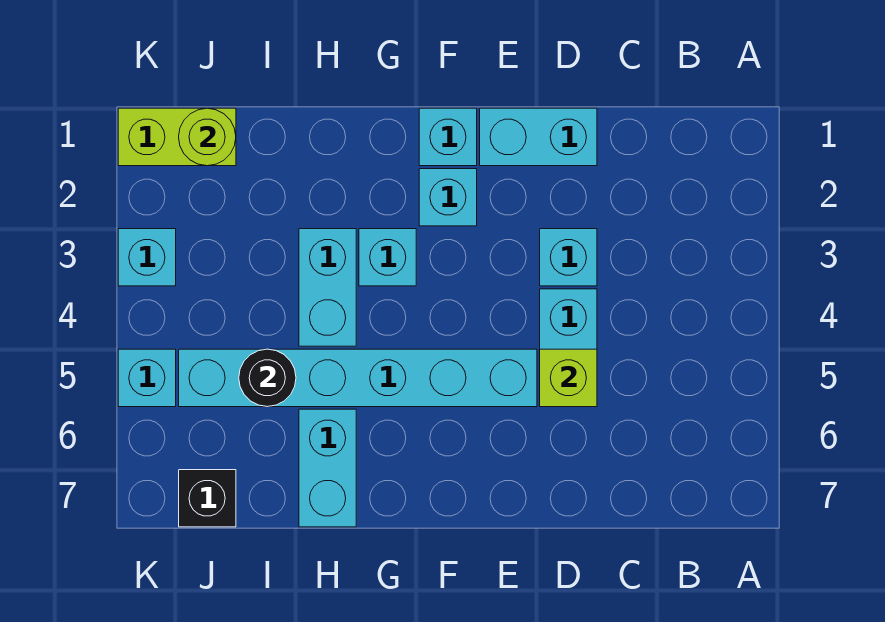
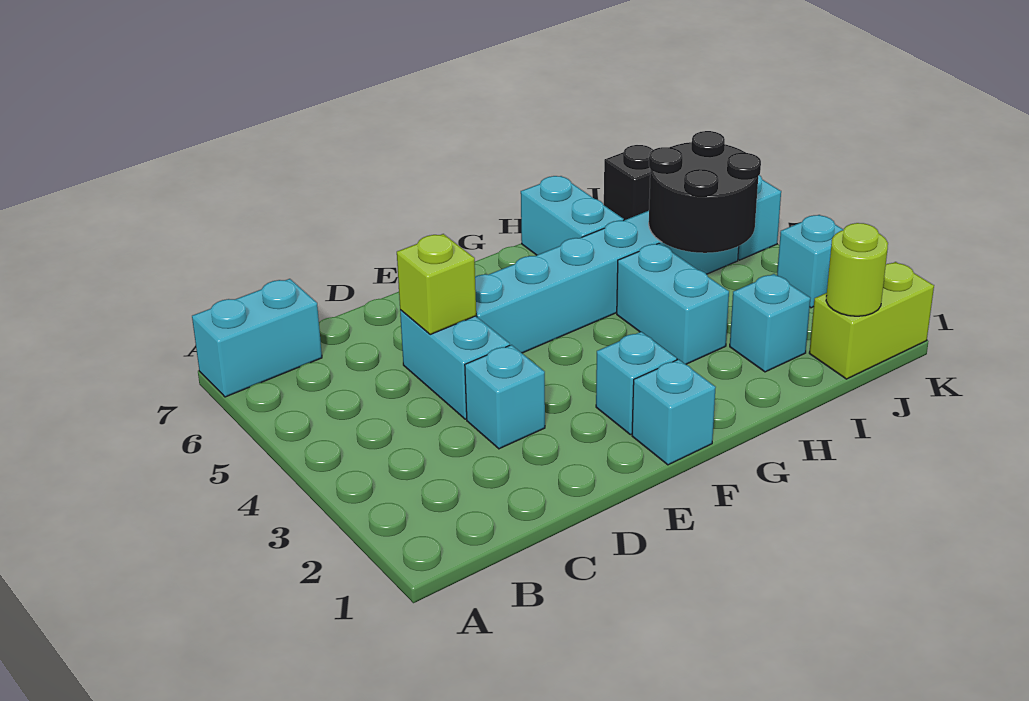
cyan 1x2 brick [480,108,597,166] -> cyan 1x2 brick moved to [192,279,322,397]
cyan 1x1 brick [359,229,416,286] -> cyan 1x1 brick moved to [730,274,810,372]
black 1x1 round brick [239,349,296,407] -> black 2x2 round brick [649,131,761,253]

